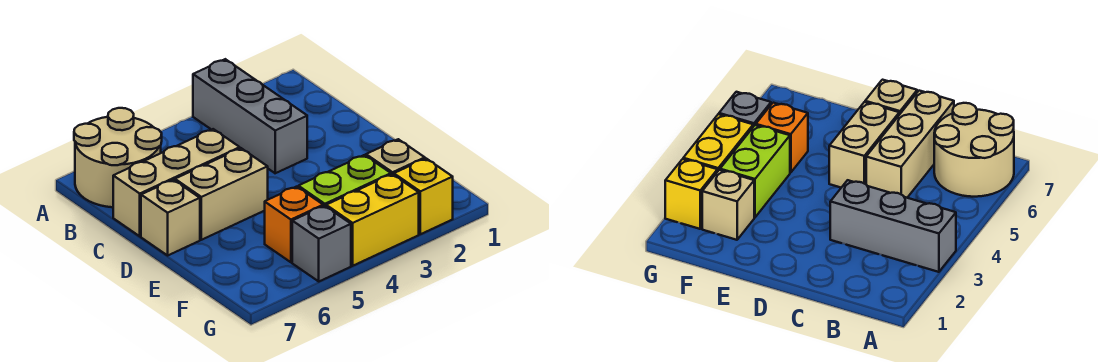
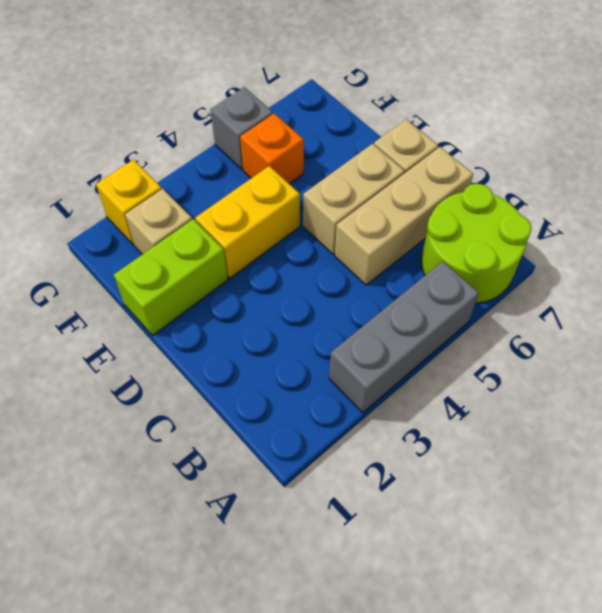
grey 1x3 brick [193,59,307,173] -> grey 1x3 brick turned to [329,261,479,413]
tan 2x2 round brick [74,108,162,207] -> lime 2x2 round brick [421,184,532,303]
lime 1x2 brick [298,155,391,206] -> lime 1x2 brick moved to [114,219,228,336]
yellow 1x2 brick [326,174,419,266] -> yellow 1x2 brick moved to [195,166,300,278]

